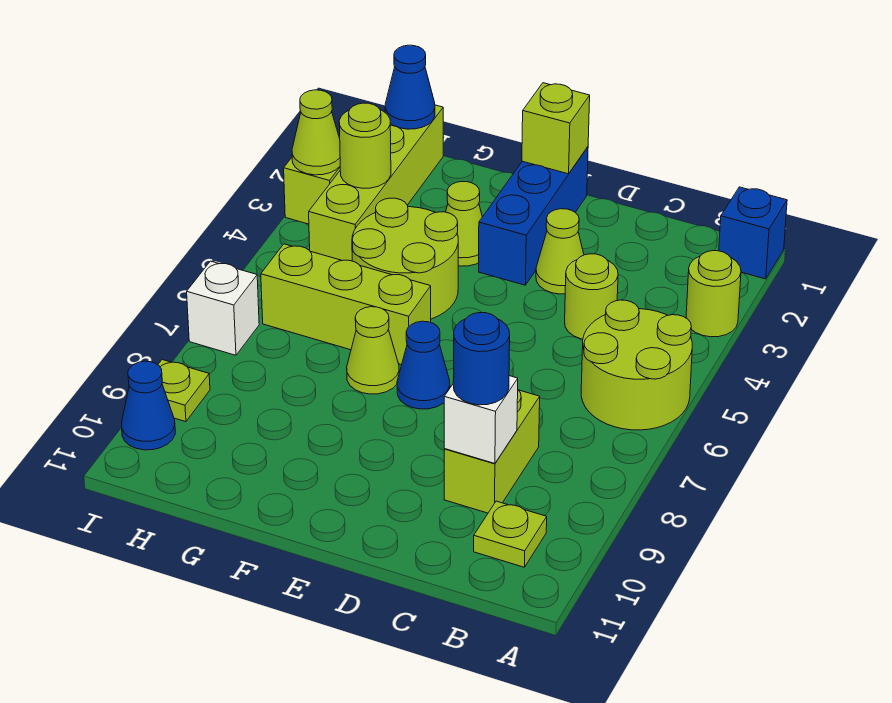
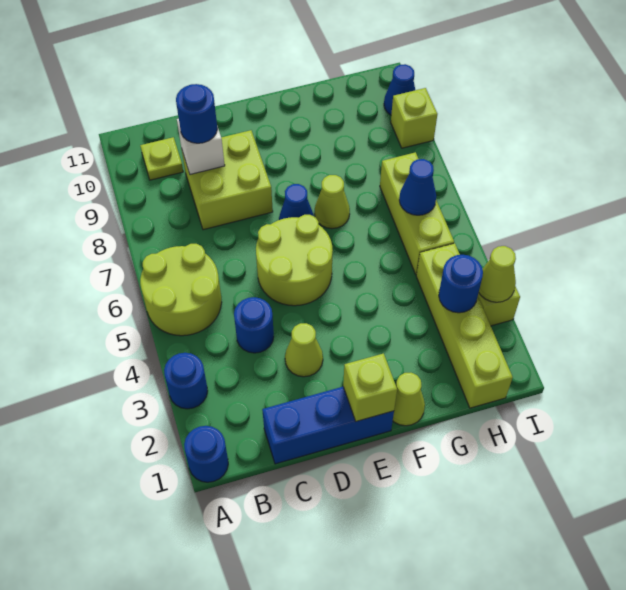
blue 1x1 brick [719,187,787,279] -> blue 1x1 round brick [184,426,228,482]
lime 1x1 round brick [686,251,741,337] -> blue 1x1 round brick [164,353,208,409]
lime 1x1 round brick [565,254,618,339] -> blue 1x1 round brick [234,297,274,353]
lime 1x2 brick [444,390,540,513] -> lime 2x2 brick [181,130,273,230]
blue 1x3 brick [479,147,588,285] -> blue 1x3 brick turned to [262,387,394,464]
lime 1x1 cone [446,182,482,266] -> lime 1x1 cone moved to [393,373,425,426]
lime 2x2 round brick [352,198,458,319] -> lime 2x2 round brick moved to [256,215,333,306]
lime 1x3 brick [261,244,431,365] -> lime 1x3 brick turned to [380,152,454,275]
blue 1x1 cone [385,45,435,129] -> blue 1x1 cone moved to [399,159,436,215]
lime 1x1 round brick [339,103,391,188] -> blue 1x1 round brick [439,255,483,313]
white 1x1 brick [187,261,259,355] -> none
lime 1x1 plate [158,360,210,422] -> lime 1x1 brick [391,88,437,148]

